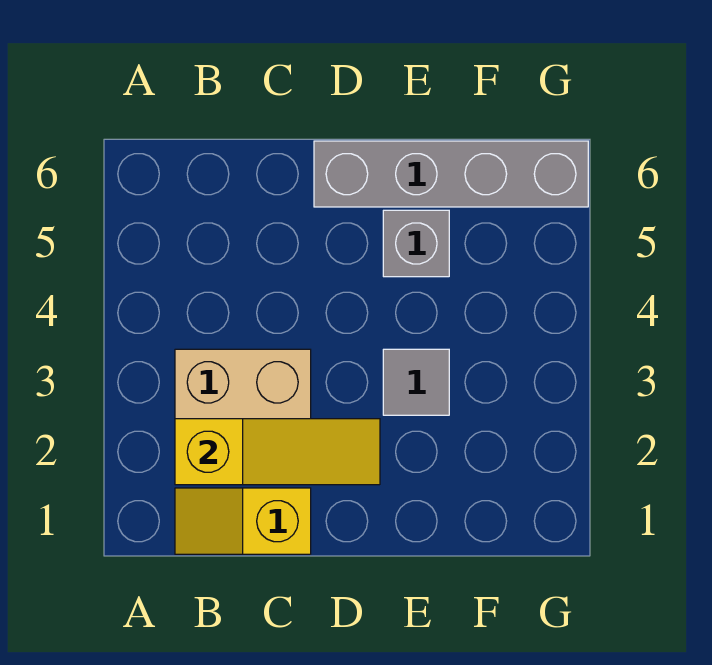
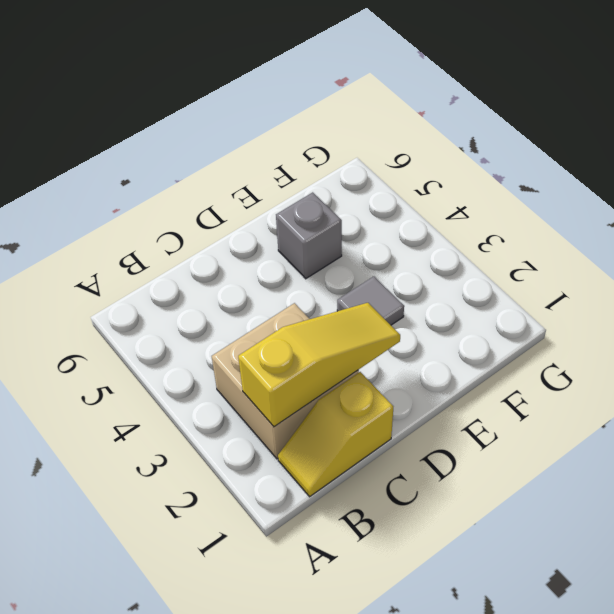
grey 1x4 brick [314,141,588,207] -> none

